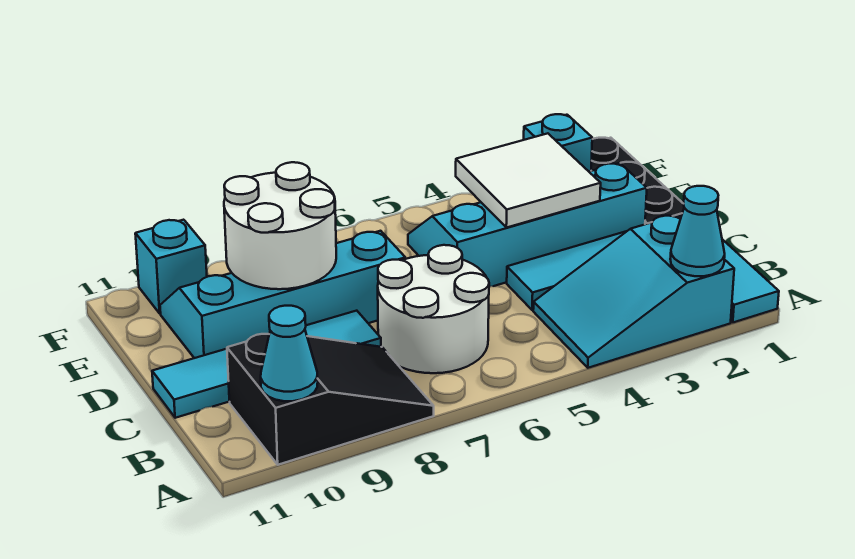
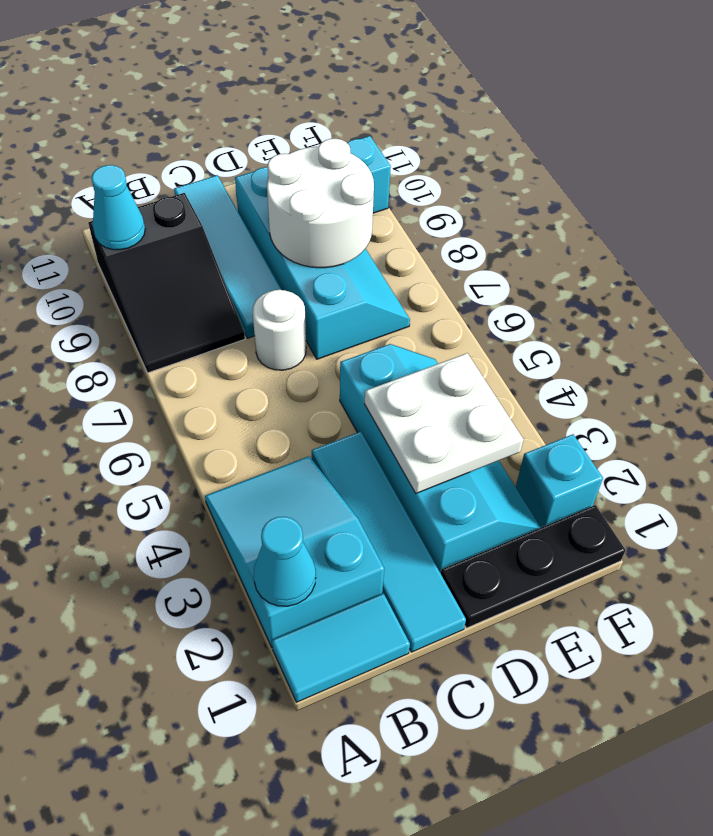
white 2x2 round brick [378,245,489,373] -> white 1x1 round brick [253,290,306,370]
white 2x2 tile [456,133,601,228] -> white 2x2 plate [365,353,523,493]

